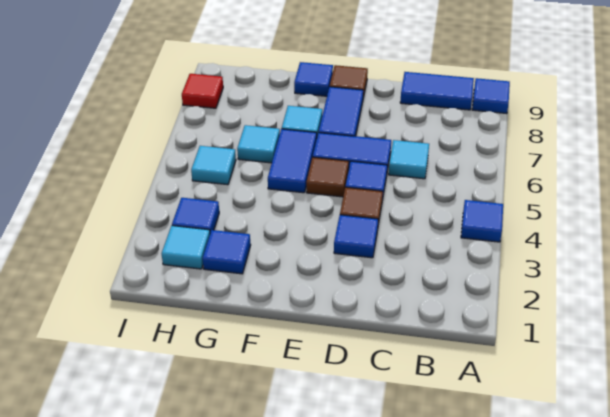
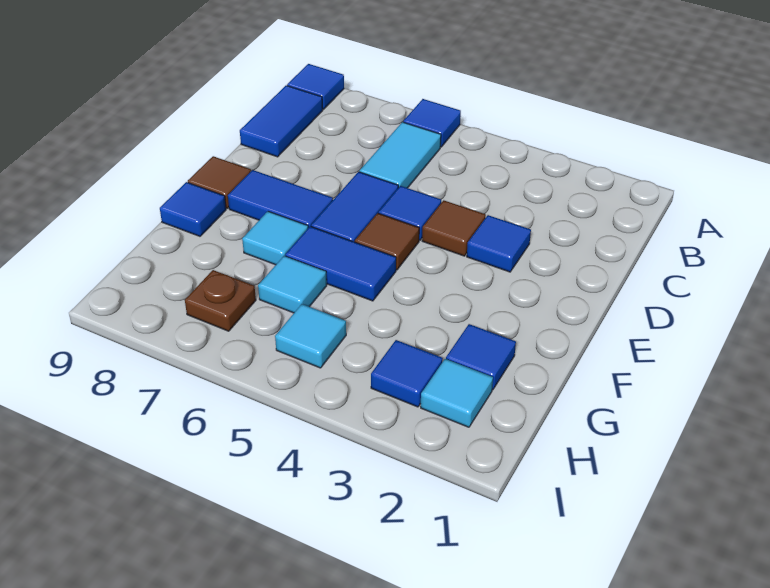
blue 1x1 tile [461,200,503,242] -> blue 1x1 tile moved to [403,99,461,147]
cyan 1x1 tile [389,140,429,179] -> cyan 1x2 tile [359,122,441,188]
none -> brown 1x1 plate [185,270,256,331]
red 1x1 tile [182,74,223,108] -> none

